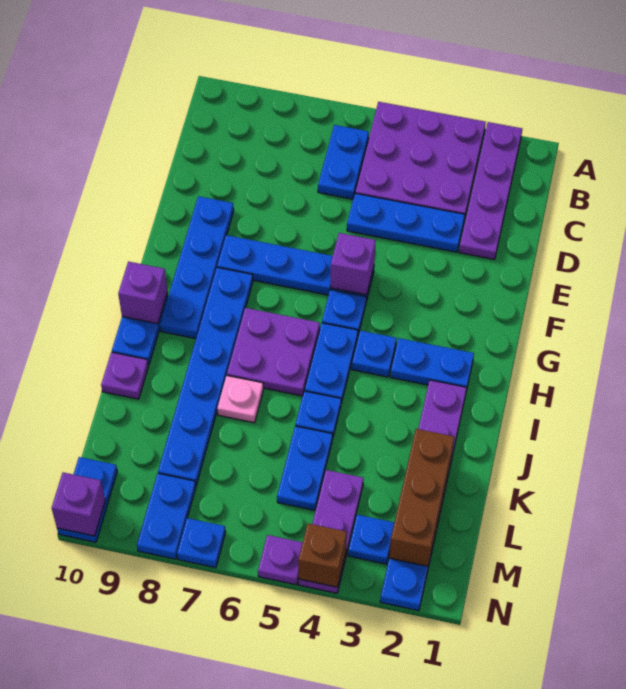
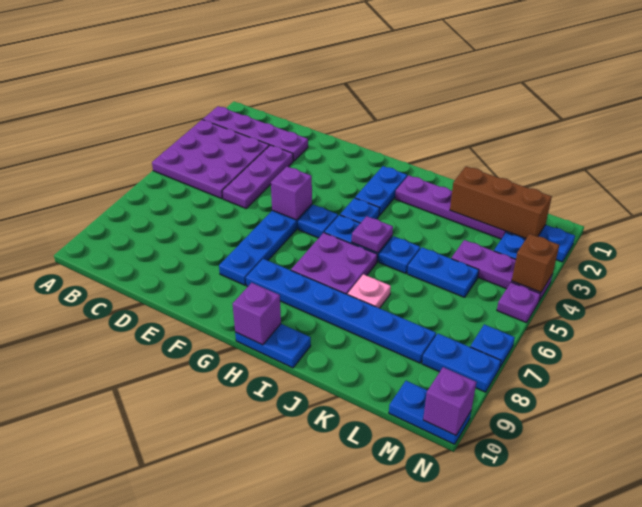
blue 1x2 plate [318,125,369,199] -> none
blue 1x3 plate [347,193,465,252] -> purple 1x3 plate [222,145,293,208]
blue 1x4 plate [160,196,234,339] -> none
purple 1x1 plate [101,352,149,399] -> purple 1x1 plate moved to [352,216,393,253]

